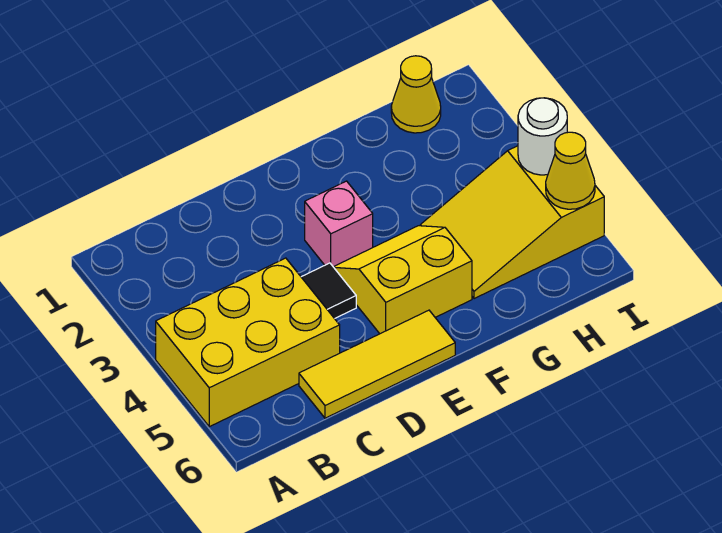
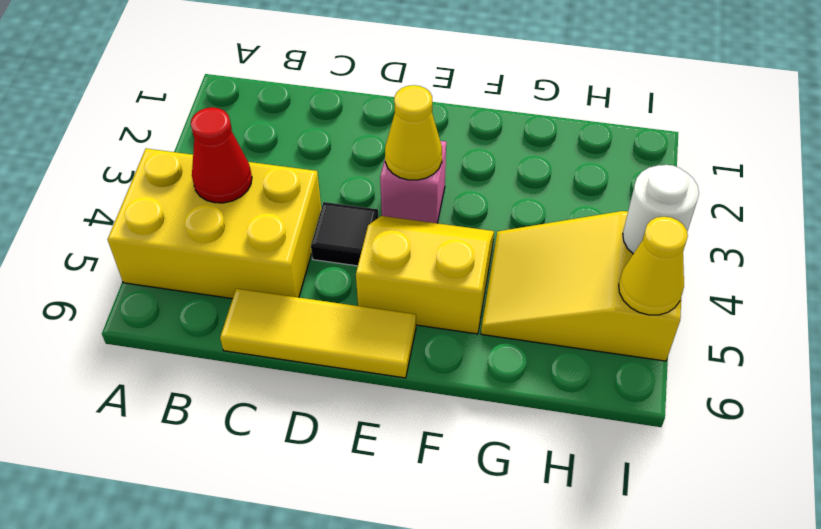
none -> red 1x1 cone [191,107,252,203]
yellow 1x1 cone [391,56,441,133] -> yellow 1x1 cone moved to [385,85,442,180]

